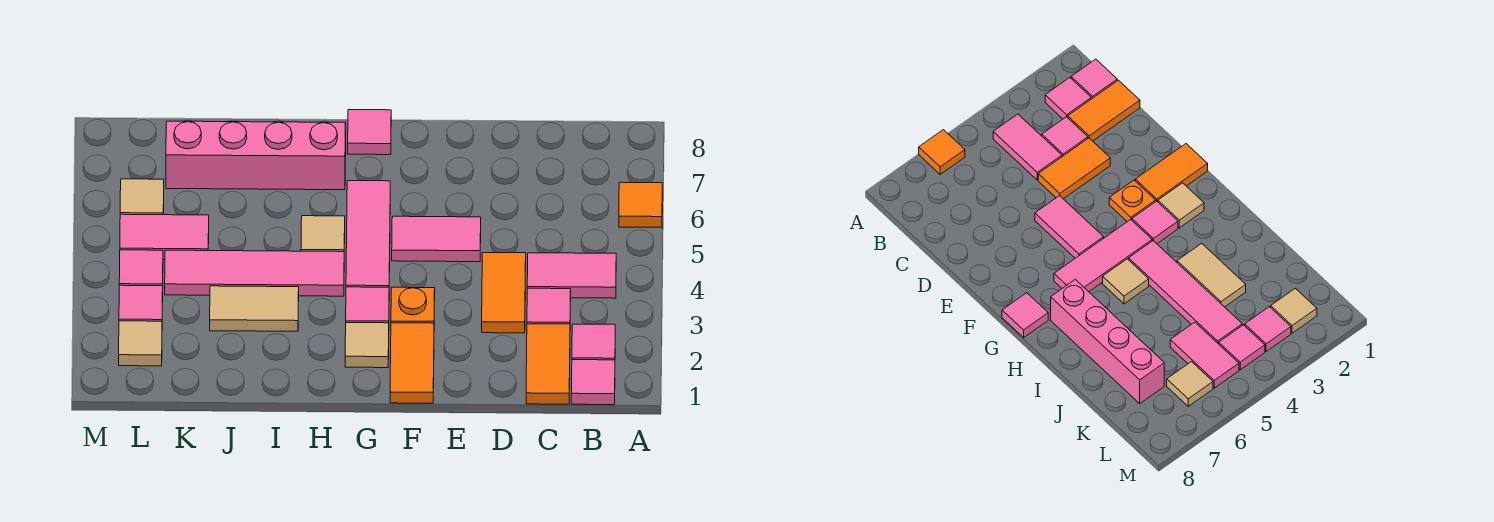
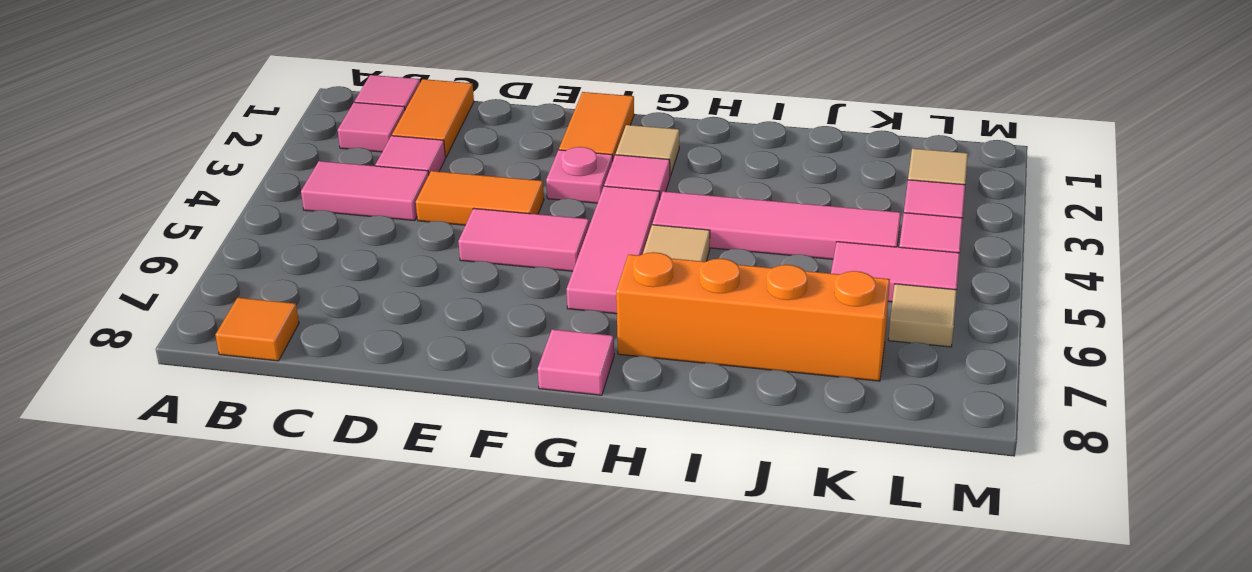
orange 1x1 tile [619,182,662,228] -> orange 1x1 tile moved to [216,298,299,361]
orange 1x2 tile [482,253,526,333] -> orange 1x2 tile turned to [416,171,544,225]
orange 1x1 plate [391,287,435,323] -> pink 1x1 plate [546,147,613,203]
pink 1x4 brick [166,121,346,190] -> orange 1x4 brick [616,252,890,381]
tan 1x2 tile [210,286,299,331] -> none

